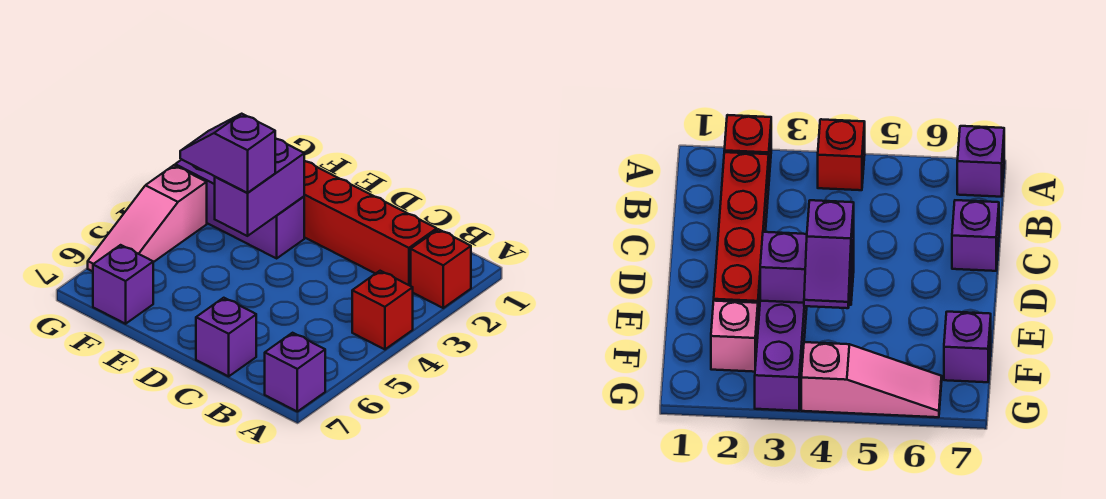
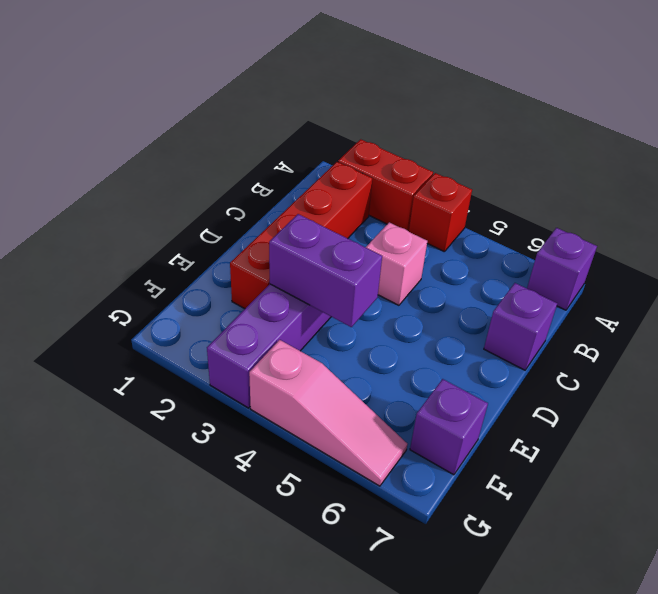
red 1x1 brick [411,229,471,308] -> red 1x2 brick [338,139,433,231]
purple 1x2 slope [180,114,275,193] -> none
pink 1x1 brick [711,301,758,372] -> pink 1x1 brick moved to [366,222,427,305]

